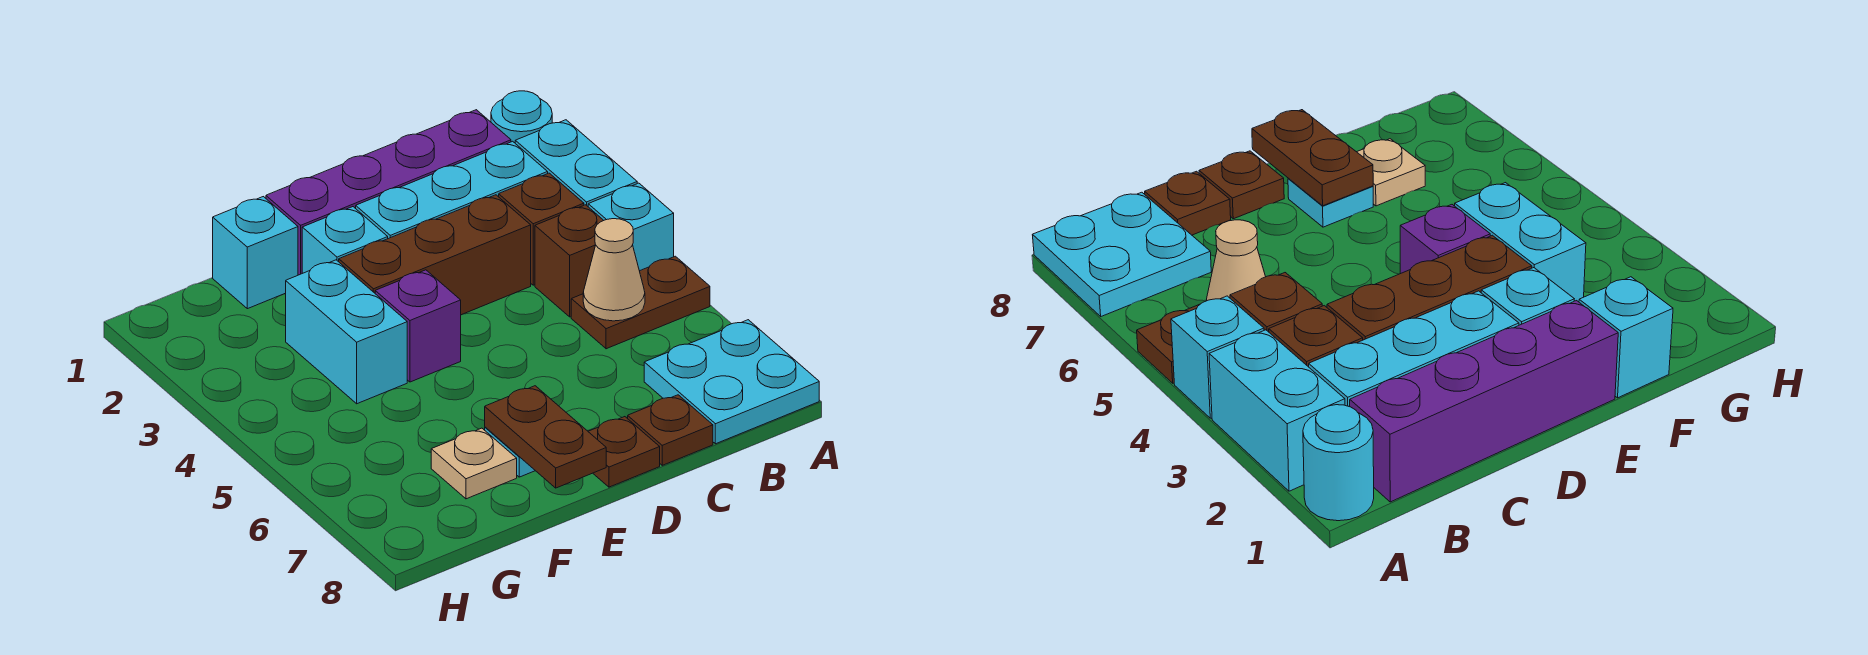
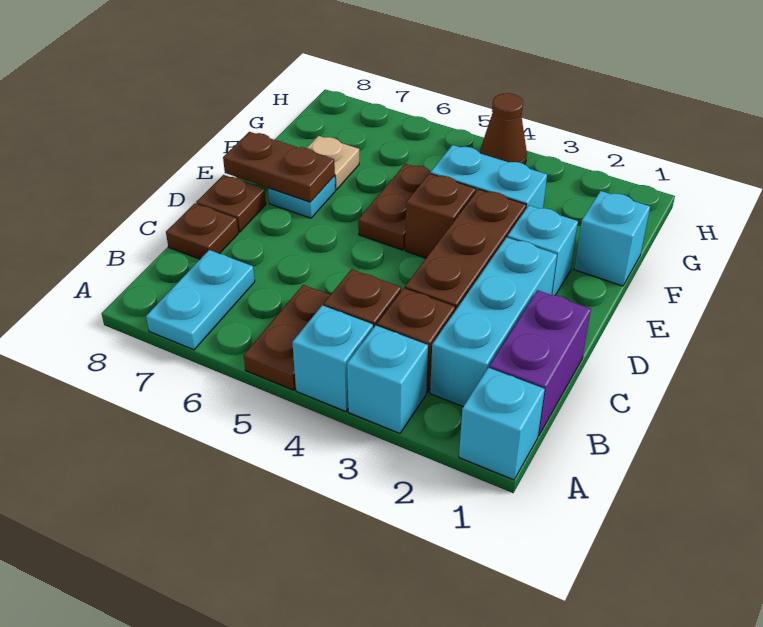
cyan 1x1 round brick [491,91,552,143] -> cyan 1x1 brick [459,368,545,480]
cyan 1x2 brick [515,120,637,206] -> cyan 1x1 brick [347,325,428,433]
cyan 2x2 plate [644,320,819,444] -> cyan 1x2 plate [146,250,255,350]
purple 1x4 brick [266,110,511,275] -> purple 1x2 brick [489,290,591,436]
tan 1x1 cone [583,219,645,321] -> none
purple 1x1 brick [375,270,461,382] -> brown 1x1 brick [405,173,476,258]
none -> brown 1x2 plate [358,164,431,250]
none -> brown 1x1 cone [480,93,527,165]

